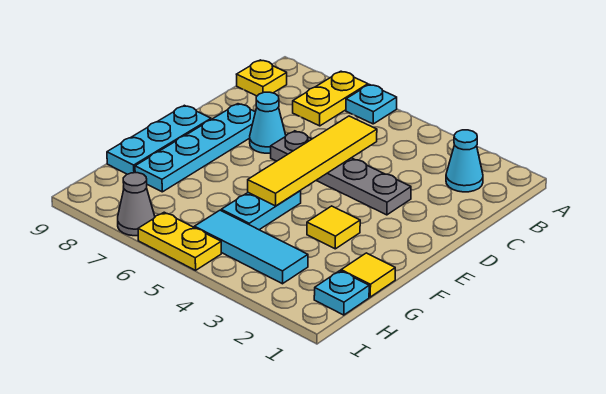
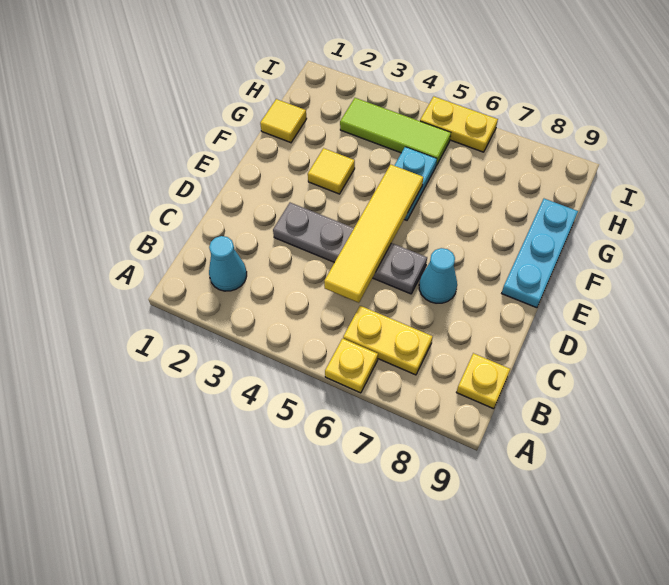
cyan 1x1 plate [346,85,397,124] -> yellow 1x1 plate [325,338,378,393]
yellow 1x2 plate [293,71,368,126] -> yellow 1x2 plate turned to [343,306,433,375]
cyan 1x4 plate [135,104,255,192] -> none
cyan 1x1 plate [314,271,369,315] -> none
cyan 1x3 tile [194,210,308,284] -> lime 1x3 tile [340,98,451,166]
grey 1x1 cone [118,173,155,236] -> none

